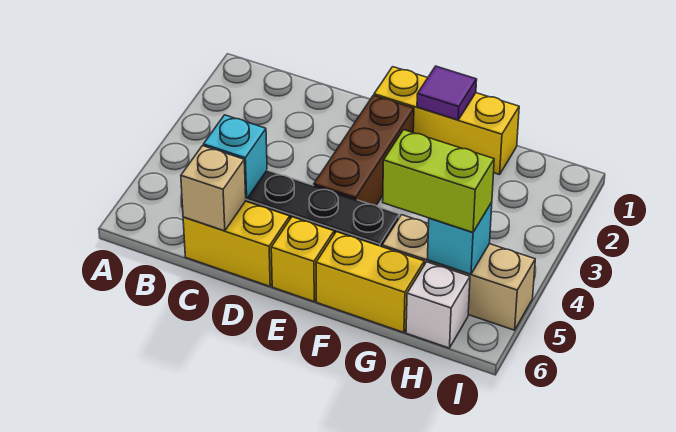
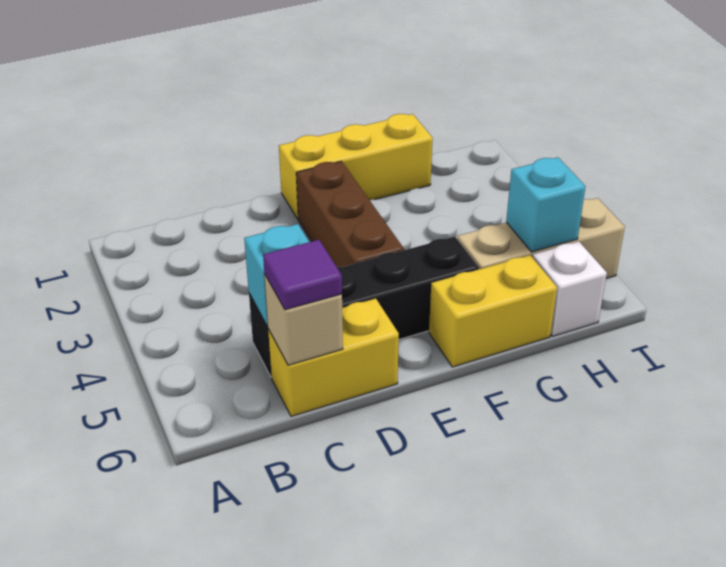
yellow 1x1 brick [271,217,334,302] -> none
purple 1x1 tile [417,66,477,120] -> purple 1x1 tile moved to [263,240,342,310]
lime 1x2 brick [383,130,494,232] -> none

